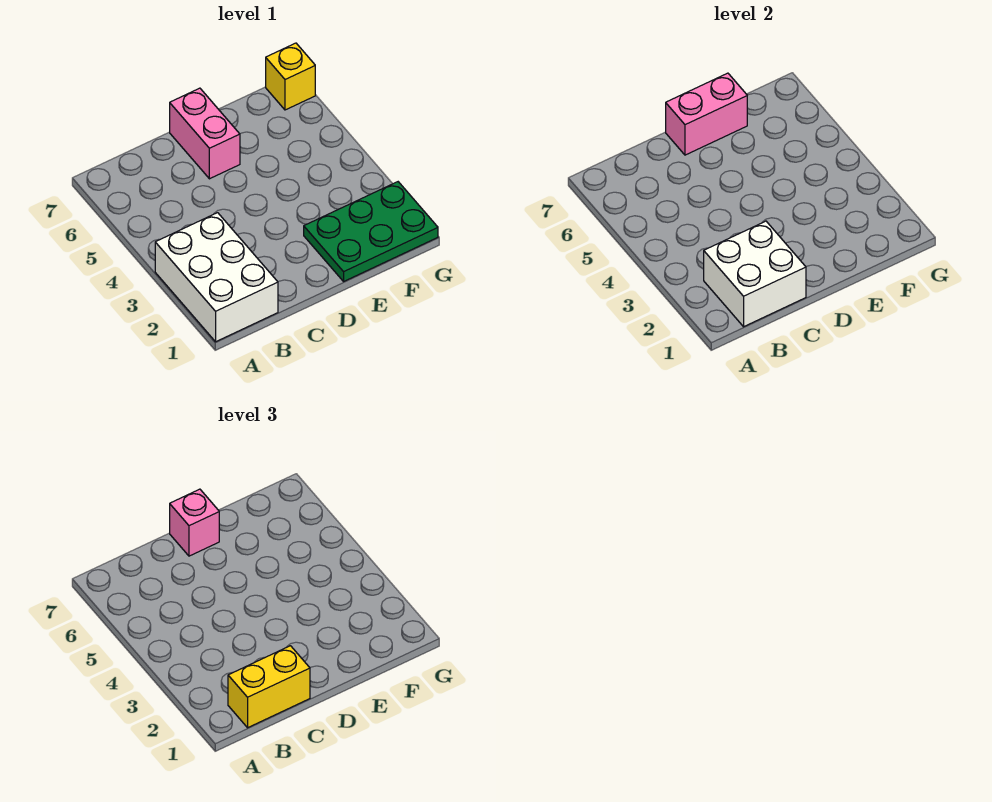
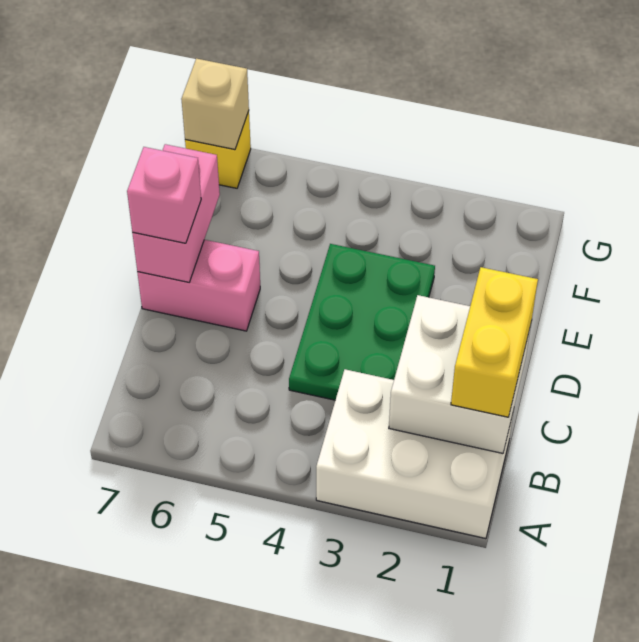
green 2x3 plate [304,182,438,281] -> green 2x3 plate moved to [289,244,435,400]
none -> tan 1x1 brick [181,58,249,150]

